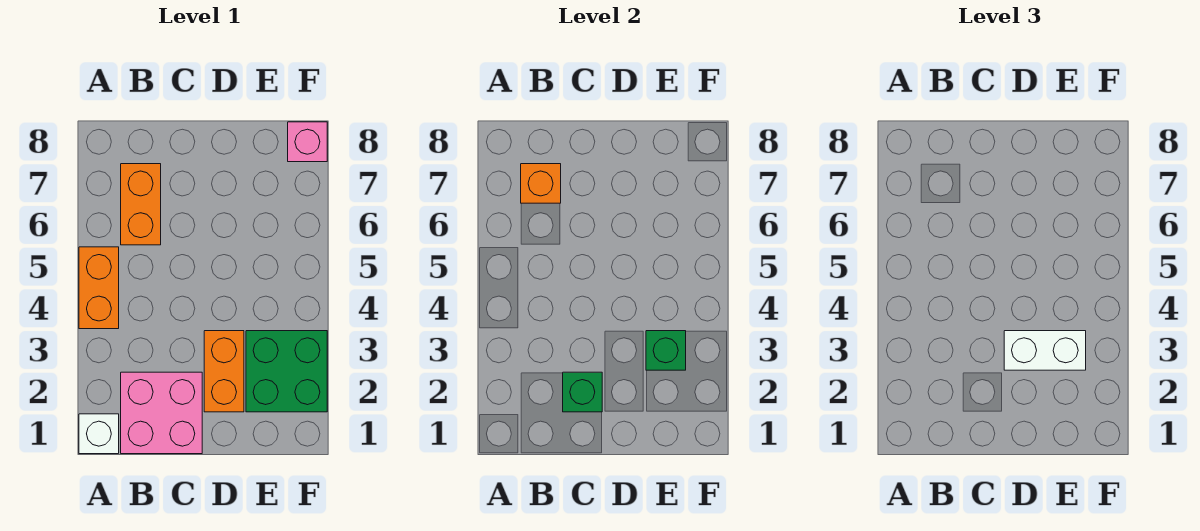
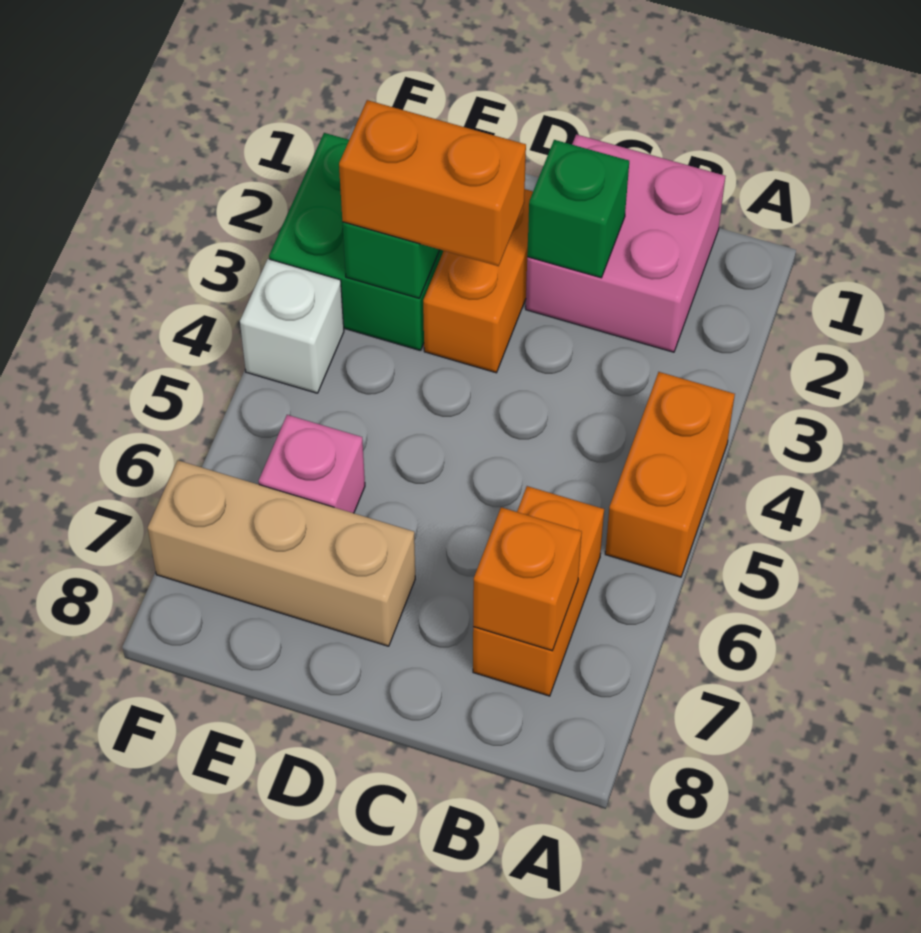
white 1x1 brick [79,414,119,454] -> white 1x1 brick moved to [240,259,344,393]
white 1x2 brick [1004,331,1086,370] -> orange 1x2 brick [339,100,526,266]
none -> tan 1x3 brick [148,460,415,646]
pink 1x1 brick [288,122,327,162] -> pink 1x1 brick moved to [259,415,365,513]

